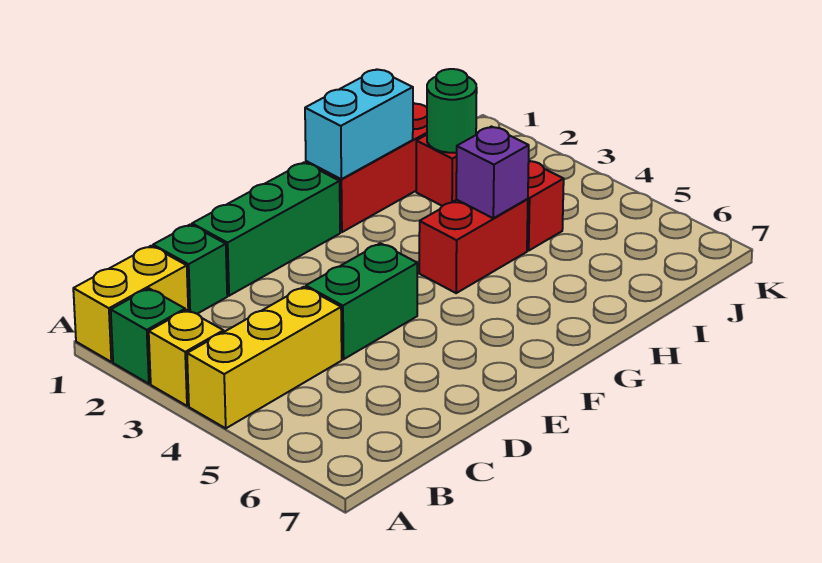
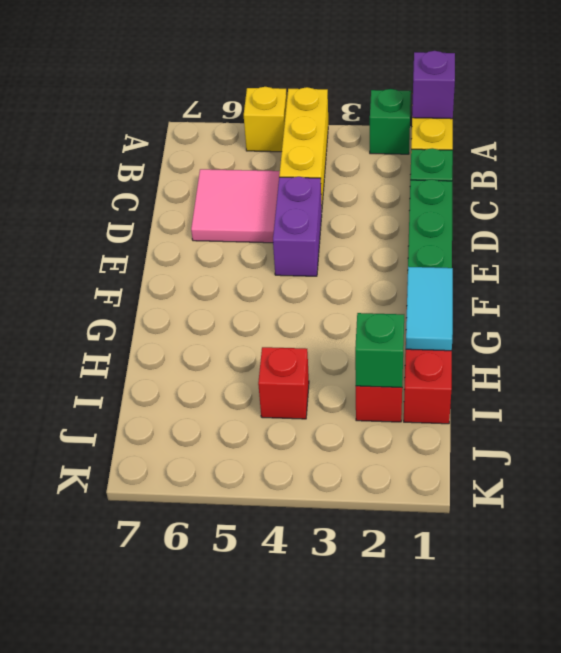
yellow 1x1 brick [149,310,224,406] -> yellow 1x1 brick moved to [244,87,287,152]
none -> pink 2x2 tile [191,169,280,243]
green 1x2 brick [306,243,417,359] -> purple 1x2 brick [273,177,322,276]
cyan 1x2 brick [305,70,413,179] -> cyan 1x2 tile [406,267,453,351]
red 1x2 brick [419,199,528,293] -> none
purple 1x1 brick [456,127,529,218] -> purple 1x1 brick moved to [412,51,455,119]
green 1x1 round brick [427,69,477,153] -> green 1x1 brick [355,313,404,387]

